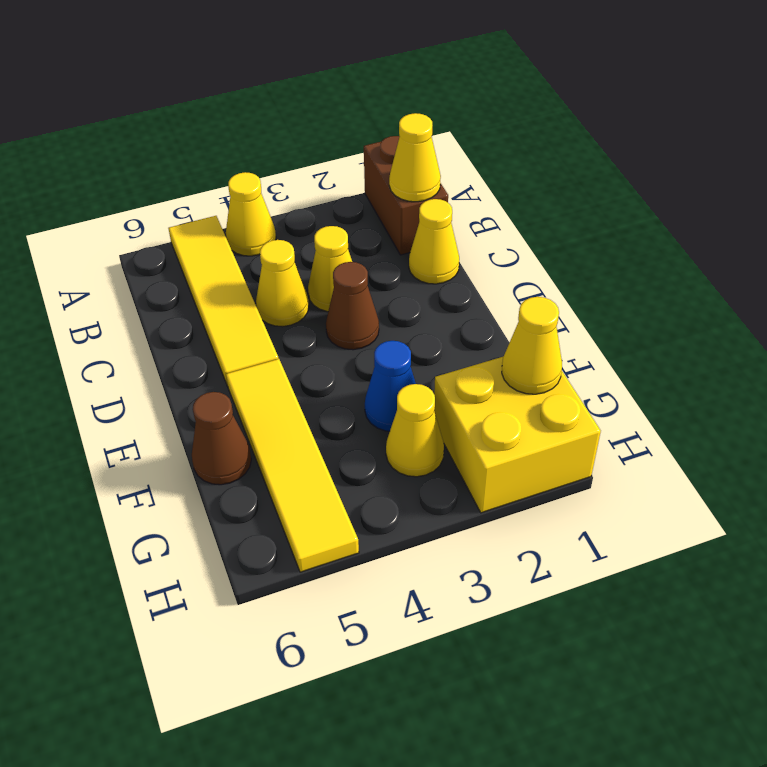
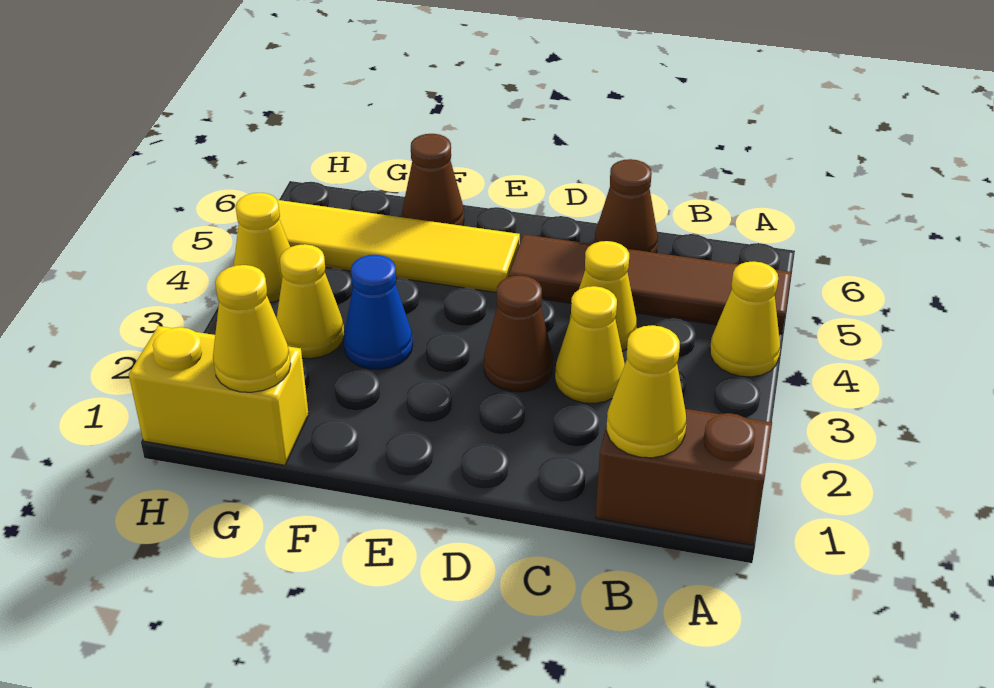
yellow 1x4 tile [168,216,279,386] -> brown 1x4 tile [509,234,791,335]
yellow 1x1 cone [409,199,459,284] -> yellow 1x1 cone moved to [234,193,290,302]
none -> brown 1x1 cone [595,159,658,253]
yellow 2x2 brick [434,357,601,513] -> yellow 1x2 brick [129,326,309,465]

